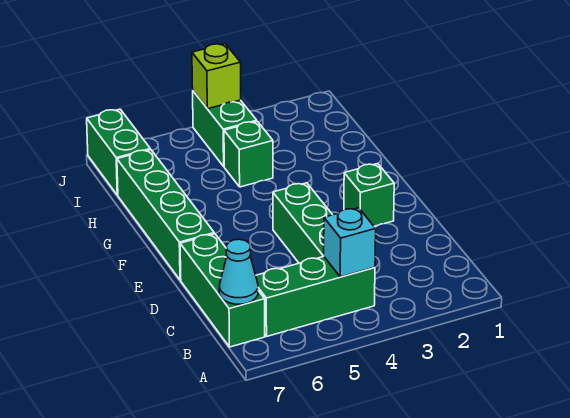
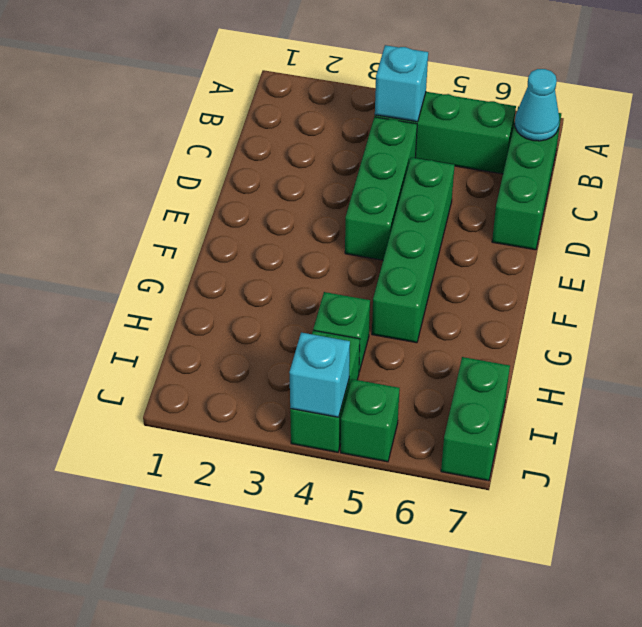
green 1x1 brick [344,163,394,226] -> green 1x1 brick moved to [341,379,400,462]
green 1x4 brick [117,150,214,280] -> green 1x4 brick moved to [372,157,455,343]
lime 1x1 brick [192,44,241,109] -> cyan 1x1 brick [289,333,350,417]

